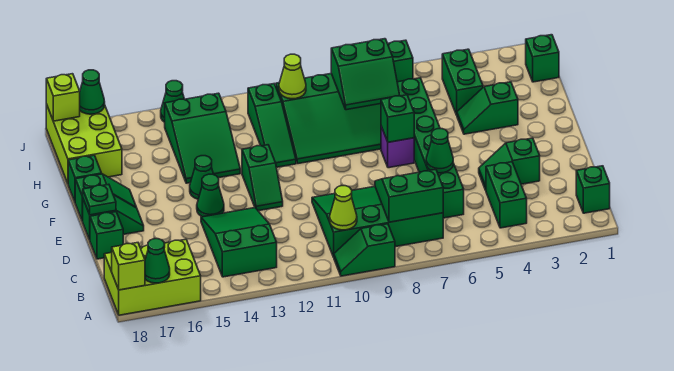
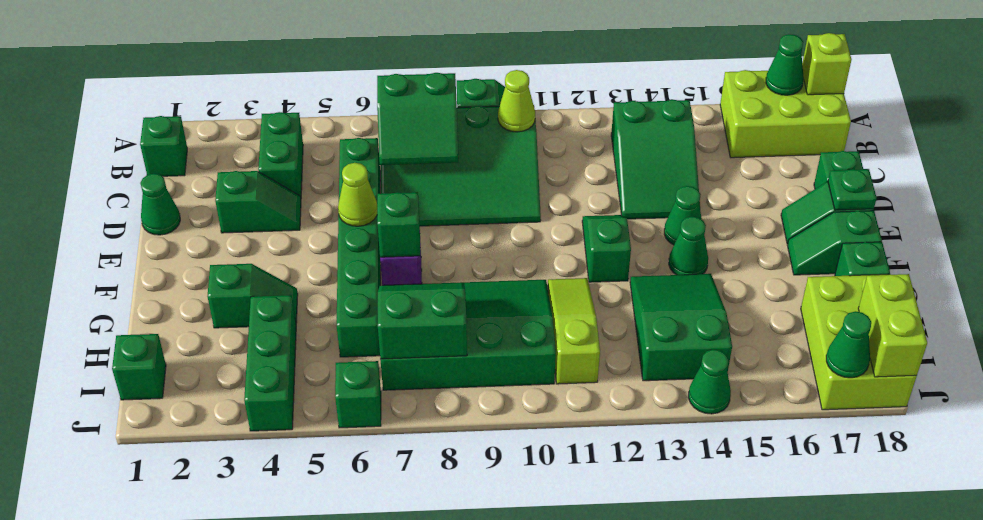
green 1x1 cone [426,129,453,173] -> green 1x1 cone moved to [140,174,180,235]
green 1x3 slope [248,84,296,167] -> lime 1x3 slope [548,278,600,384]
green 1x2 brick [442,49,483,115] -> green 1x3 brick [244,295,296,431]
lime 1x1 cone [279,54,306,99] -> lime 1x1 cone moved to [338,163,377,226]
lime 1x1 brick [46,74,80,121] -> lime 1x2 brick [858,274,927,377]

